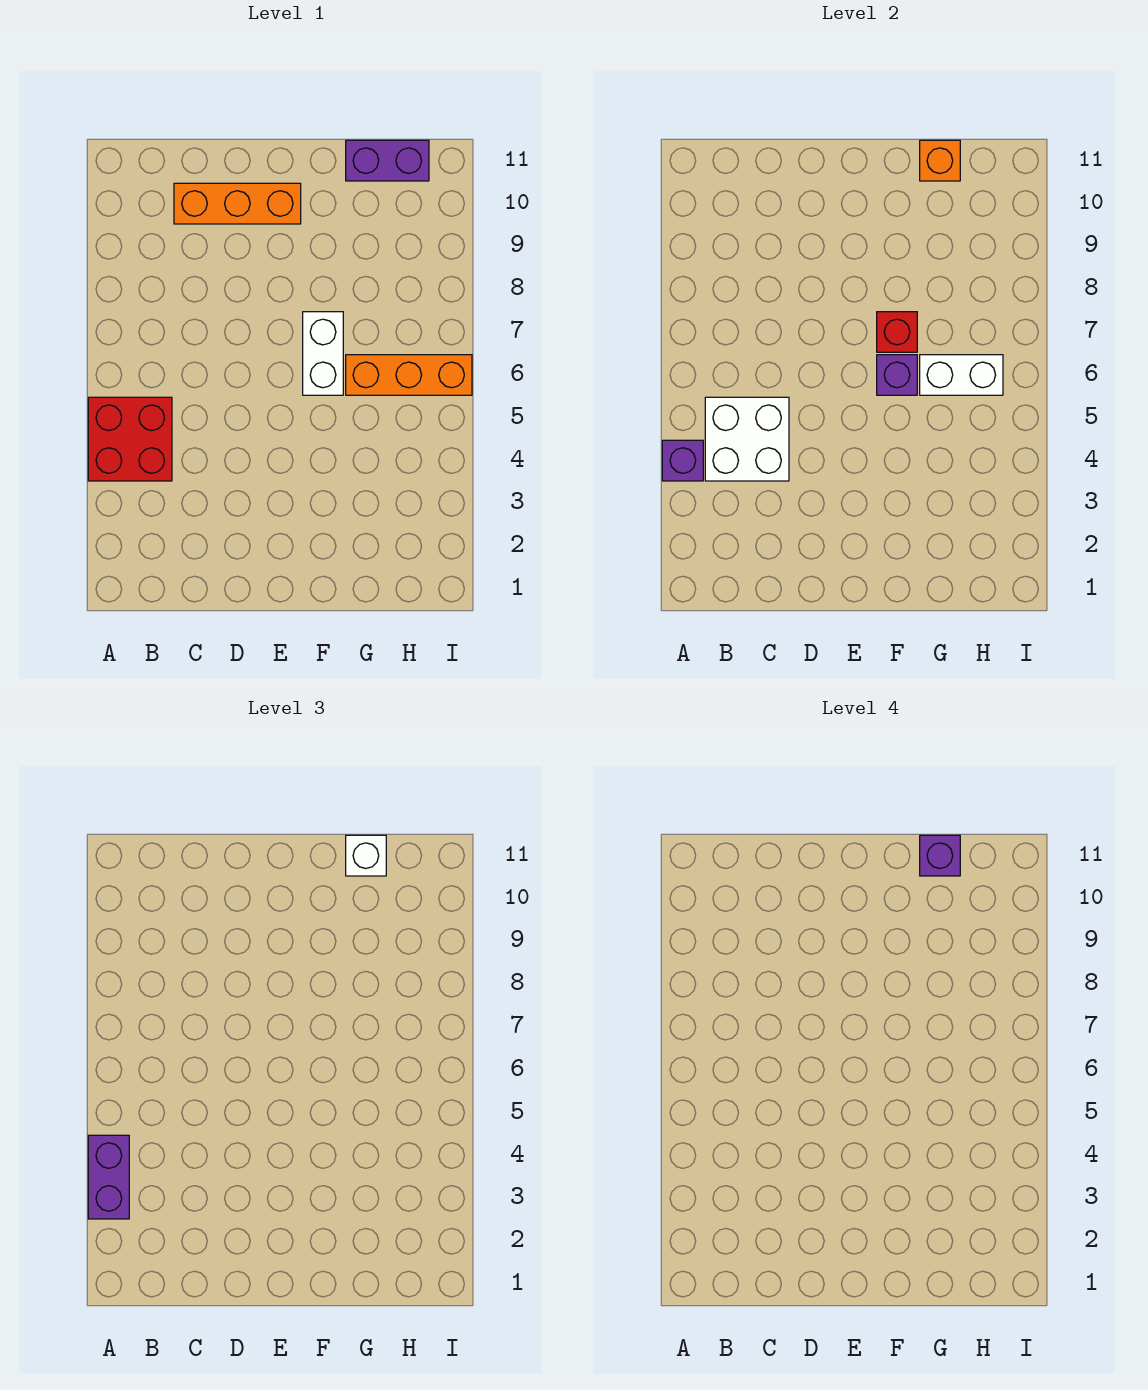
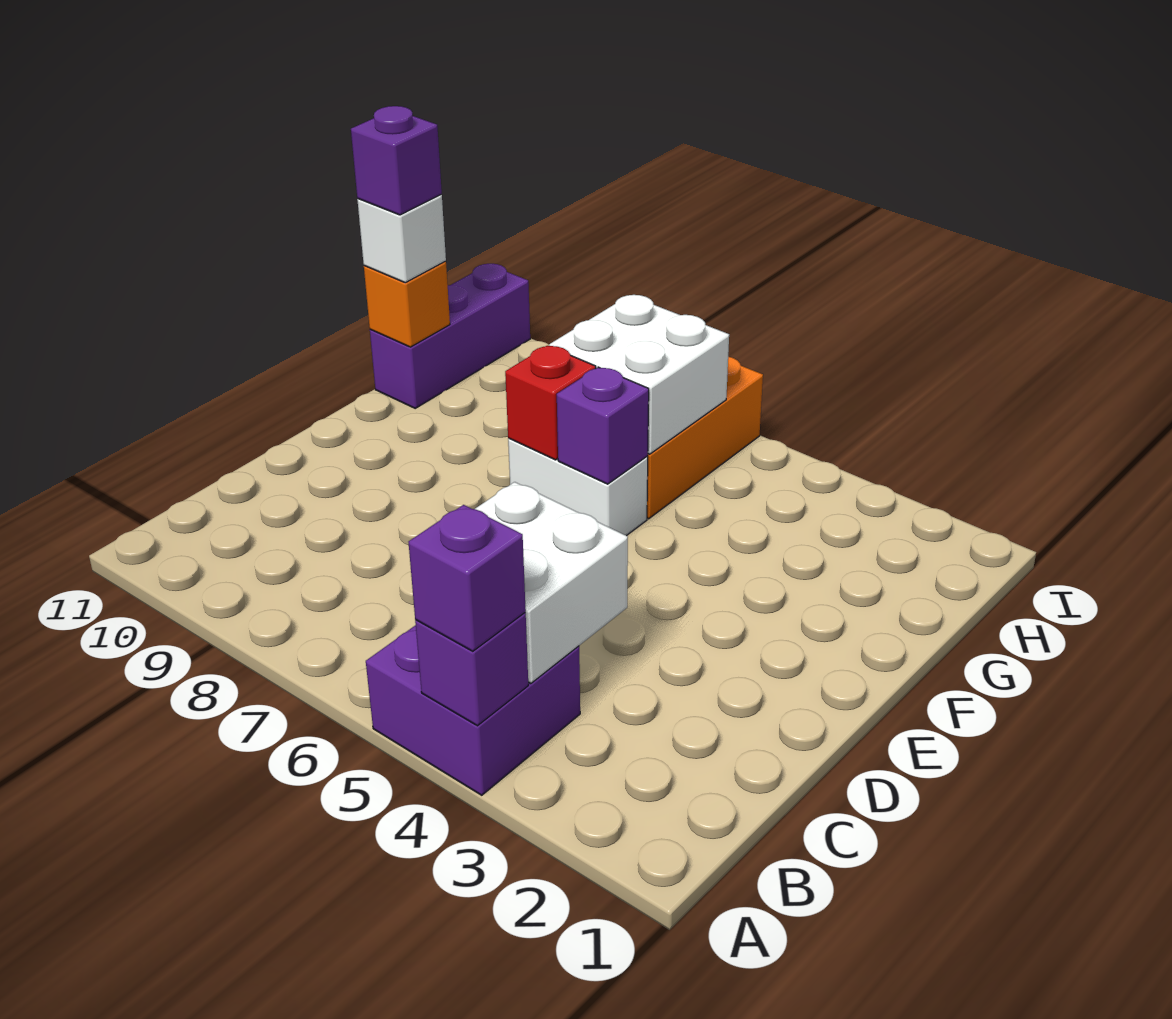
purple 1x2 brick [88,1135,129,1219] -> purple 1x1 brick [409,505,526,651]
red 2x2 brick [88,397,172,481] -> purple 2x2 brick [366,625,580,795]
orange 1x3 brick [174,183,301,224] -> none
white 1x2 brick [920,355,1003,395] -> white 2x2 brick [549,295,729,454]
purple 1x2 brick [346,140,429,181] -> purple 1x3 brick [370,264,530,408]

